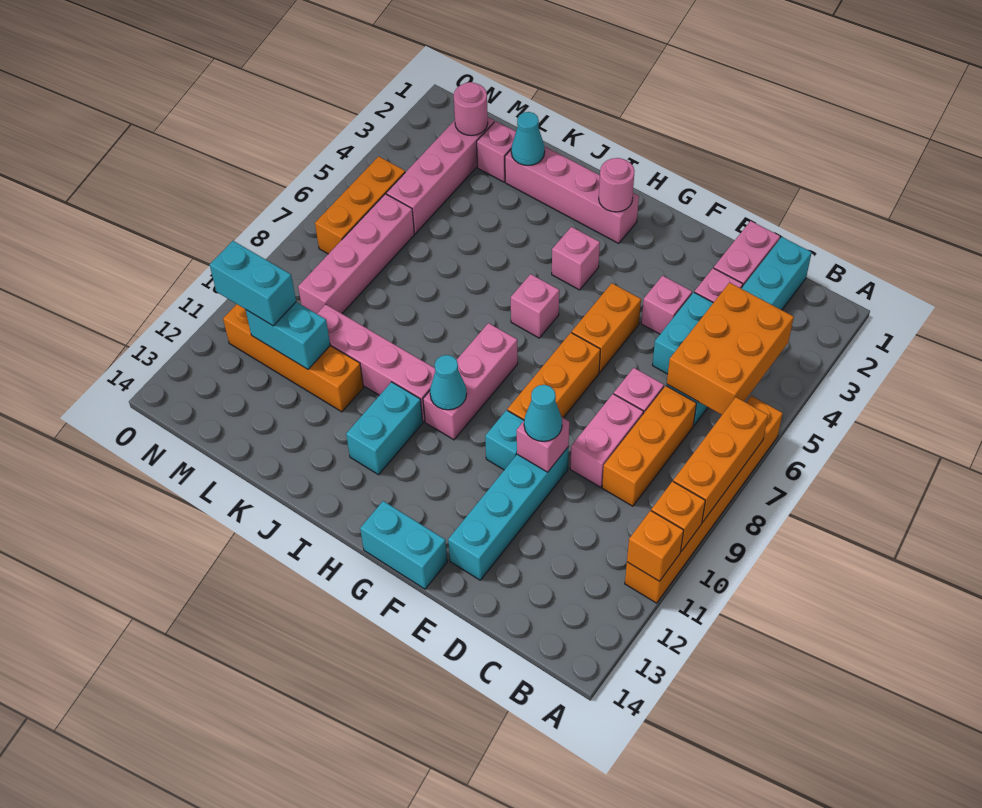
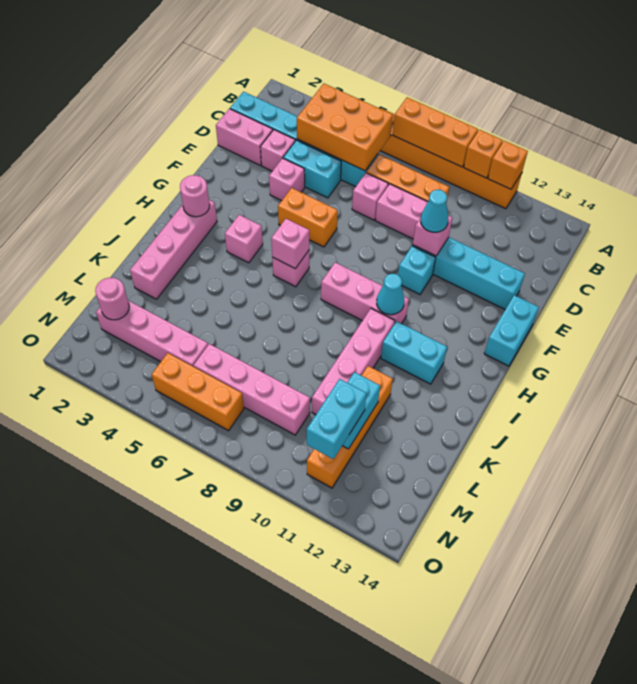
orange 1x3 brick [507,333,600,420] -> none
cyan 1x1 cone [511,112,545,165] -> none
pink 1x1 brick [477,121,516,182] -> pink 1x1 brick moved to [271,219,309,269]

